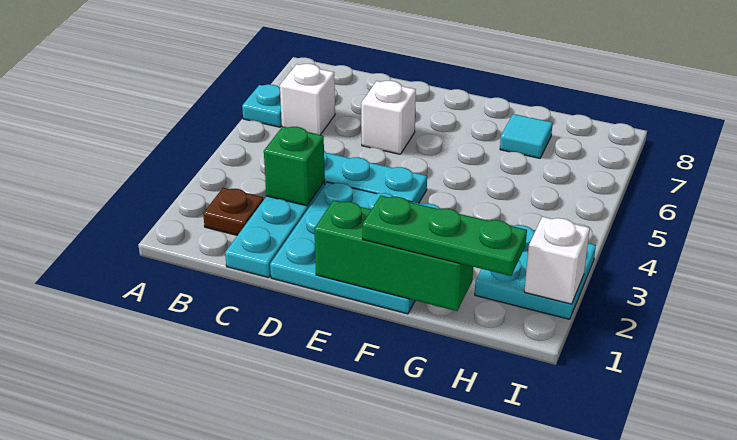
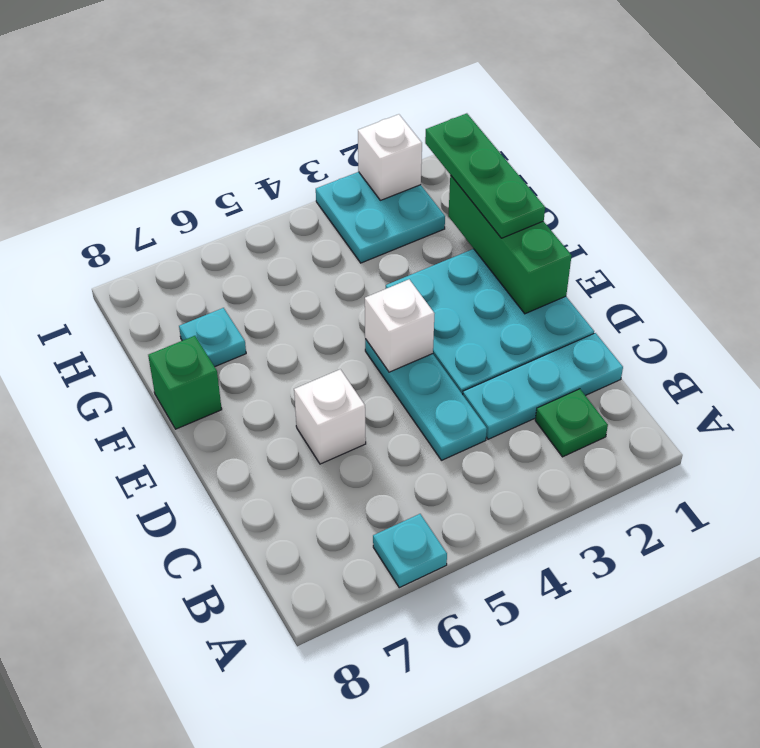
brown 1x1 plate [203,188,264,235] -> green 1x1 plate [535,389,608,457]
white 1x1 brick [280,64,335,135] -> white 1x1 brick moved to [365,280,434,372]
green 1x1 brick [264,127,325,206] -> green 1x1 brick moved to [148,336,222,429]
cyan 1x1 tile [500,114,553,158] -> cyan 1x1 plate [179,308,246,367]

